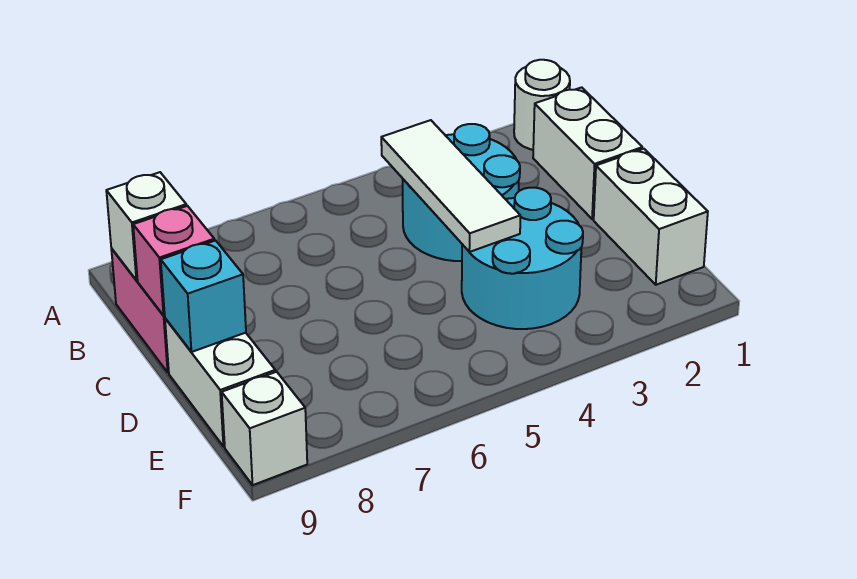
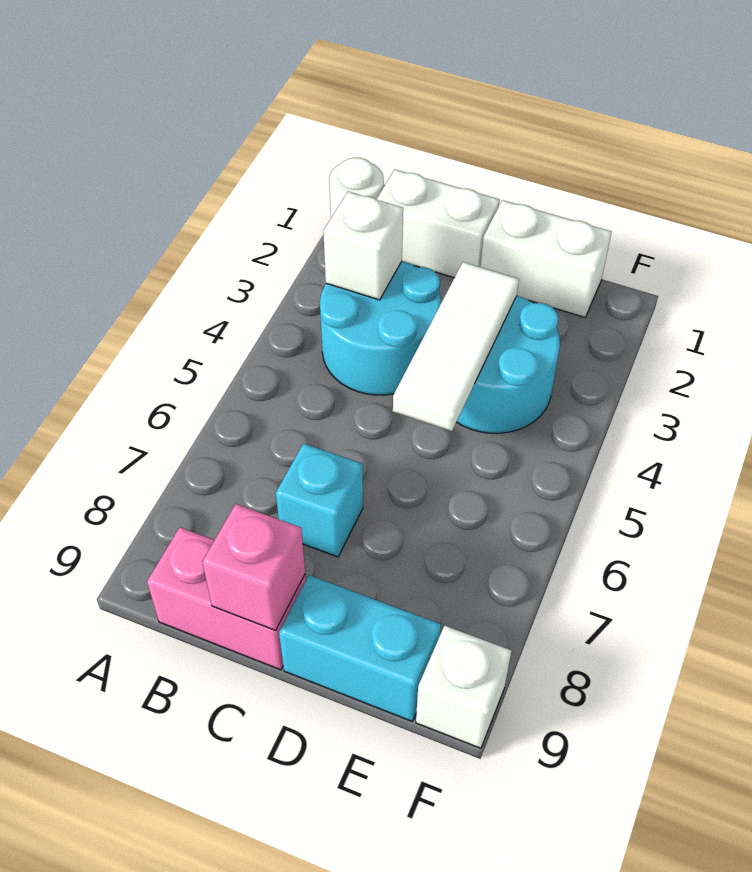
white 1x3 tile [381,120,520,252] -> white 1x3 tile turned to [393,262,519,431]
white 1x1 brick [106,172,186,280] -> white 1x1 brick moved to [323,192,403,300]
white 1x2 brick [165,318,275,447] -> cyan 1x2 brick [279,575,441,722]
cyan 1x1 brick [161,241,246,352] -> cyan 1x1 brick moved to [276,443,363,557]

